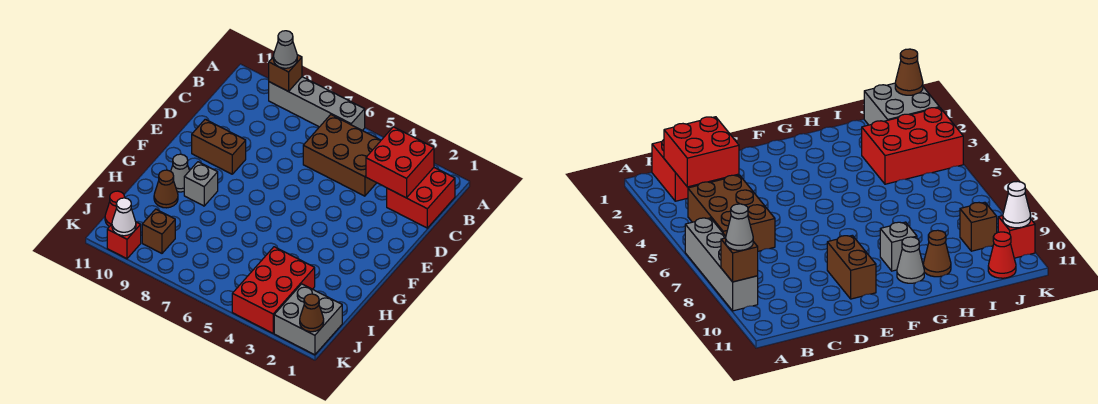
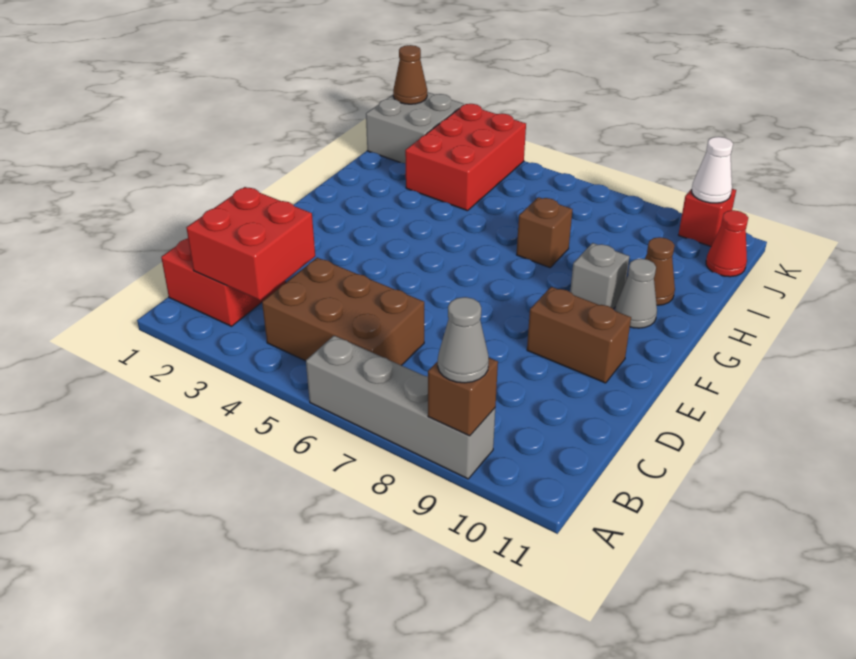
brown 1x1 brick [142,209,175,253] -> brown 1x1 brick moved to [517,197,573,268]

